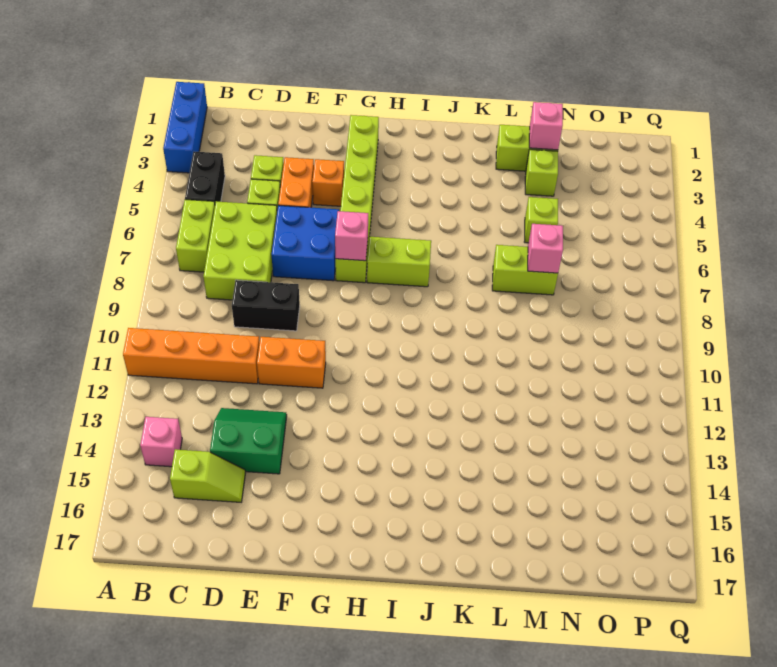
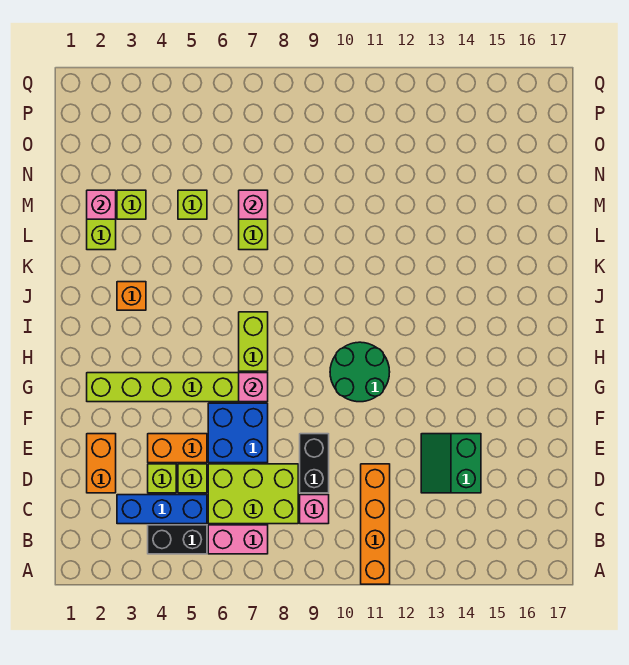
blue 1x3 brick [163,82,207,173] -> blue 1x3 brick moved to [117,495,207,524]
lime 1x2 brick [176,199,215,272] -> pink 1x2 brick [208,525,268,554]
pink 1x1 brick [140,417,182,467] -> pink 1x1 brick moved to [300,495,329,524]
lime 1x2 slope [170,449,245,502] -> none
orange 1x2 brick [257,337,326,388] -> orange 1x2 brick moved to [87,434,116,493]
orange 1x1 brick [312,159,344,206] -> orange 1x1 brick moved to [117,282,146,310]
none -> green 2x2 round brick [330,342,390,402]

